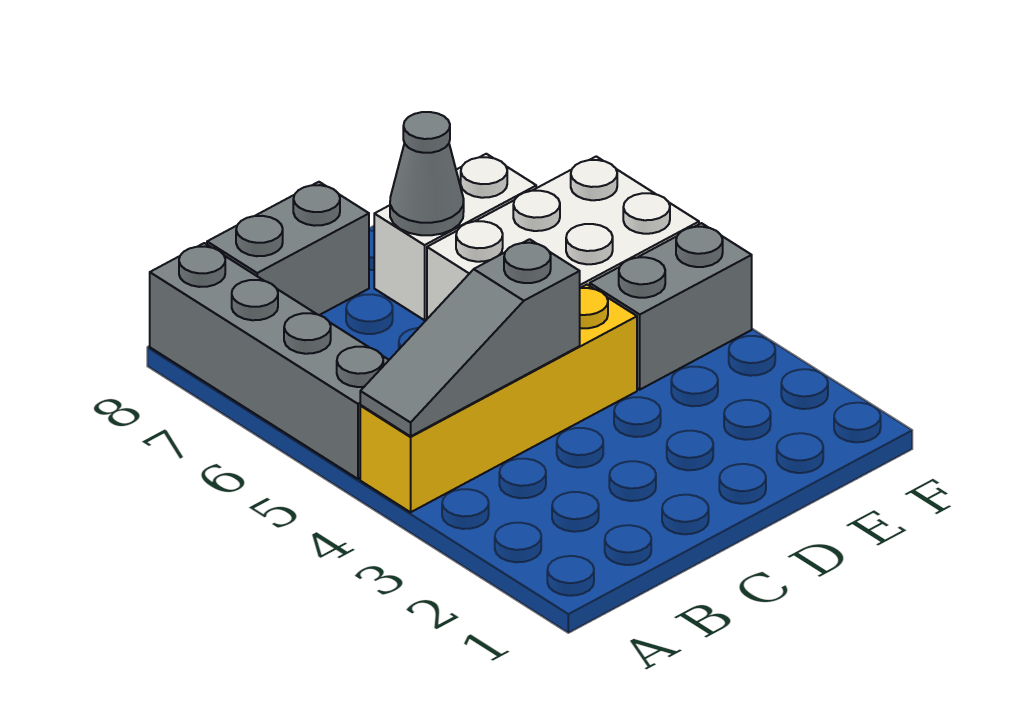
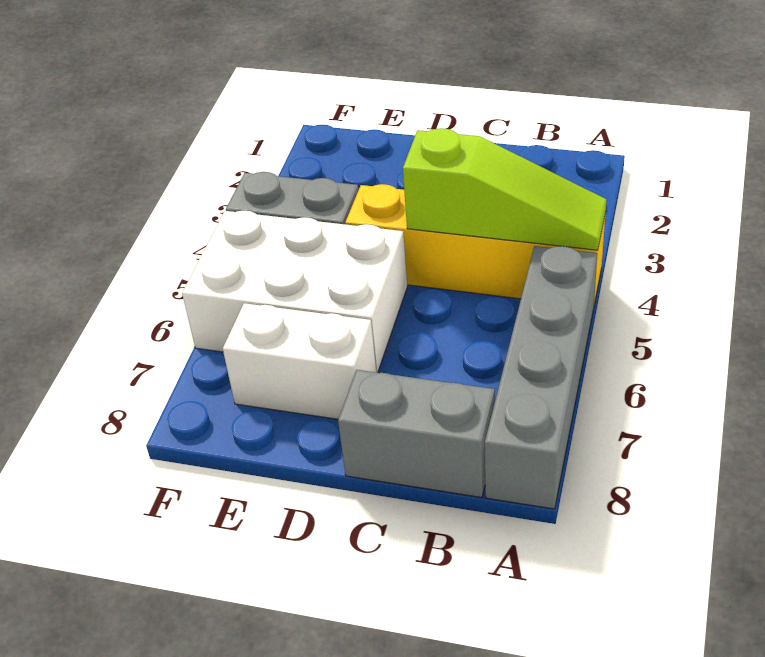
grey 1x3 slope [360,239,580,436] -> lime 1x3 slope [403,128,607,250]
grey 1x1 cone [390,112,464,235] -> none

